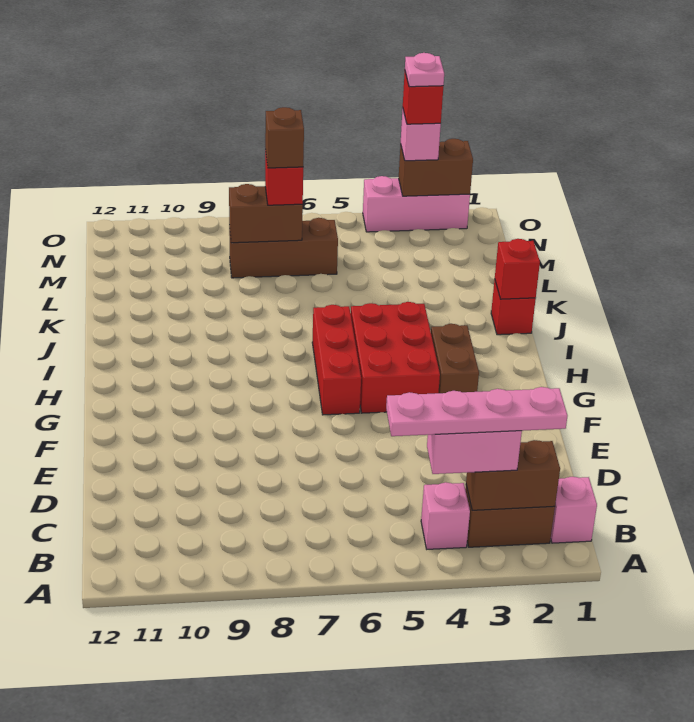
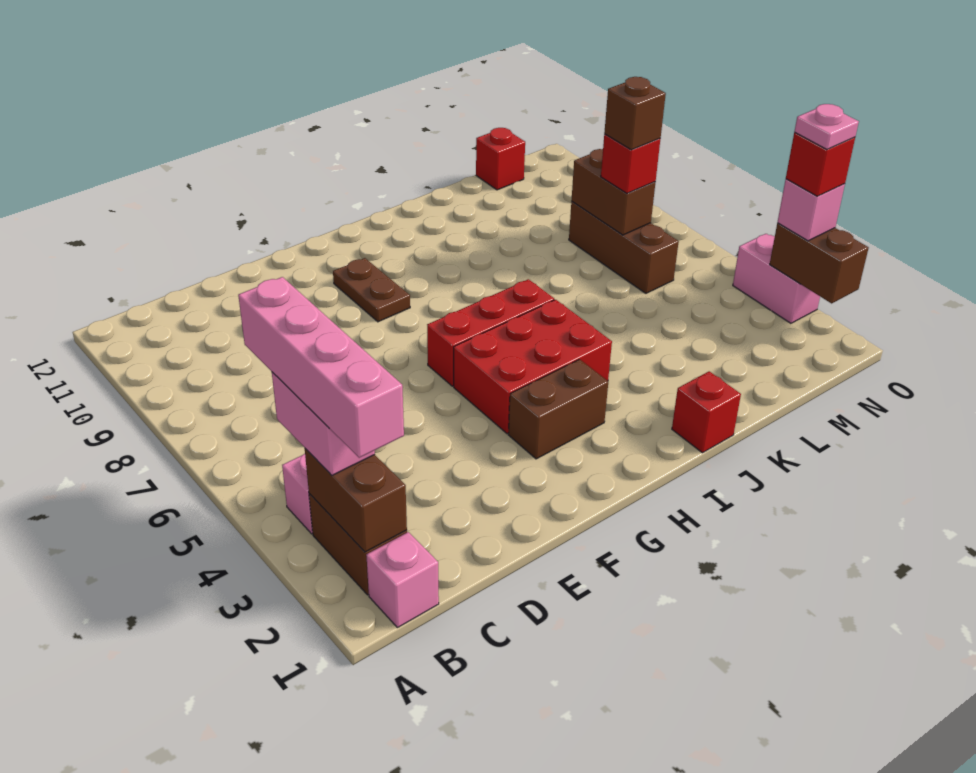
pink 1x4 plate [386,387,567,436] -> pink 1x4 brick [238,277,404,458]
none -> brown 1x2 plate [333,258,410,322]
red 1x1 brick [495,239,540,299] -> red 1x1 brick moved to [476,128,525,190]
pink 1x3 brick [363,176,470,232] -> pink 1x2 brick [733,234,820,323]

